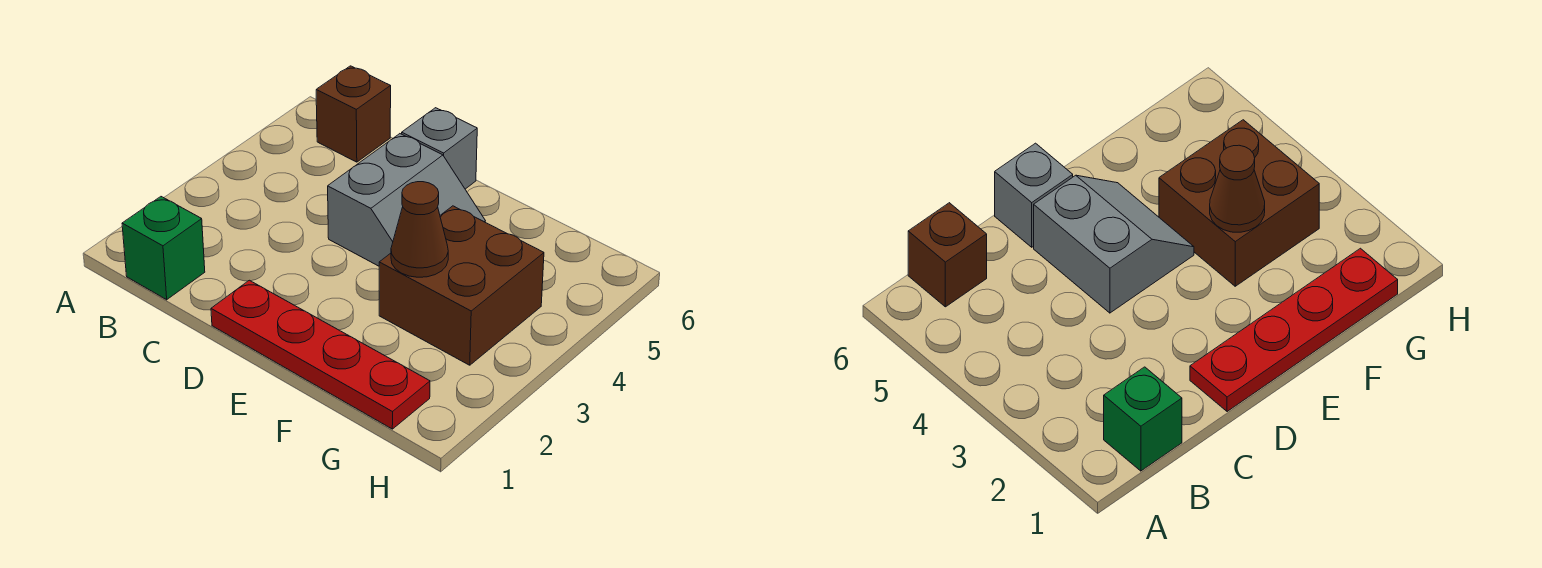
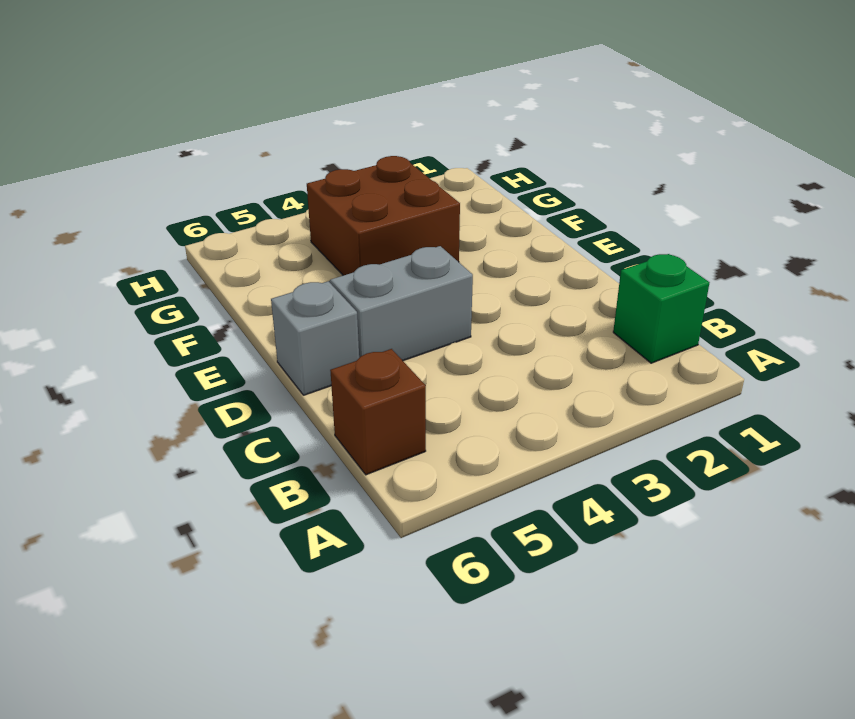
red 1x4 plate [211,280,430,429] -> none
brown 1x1 cone [391,182,448,277] -> none

